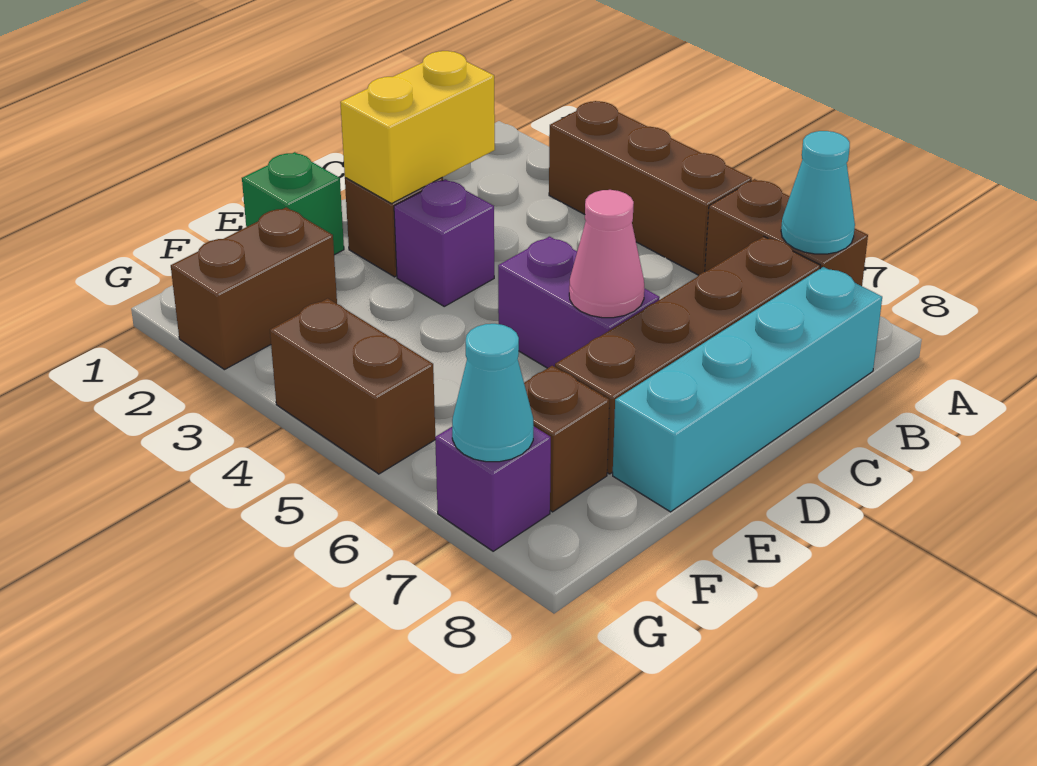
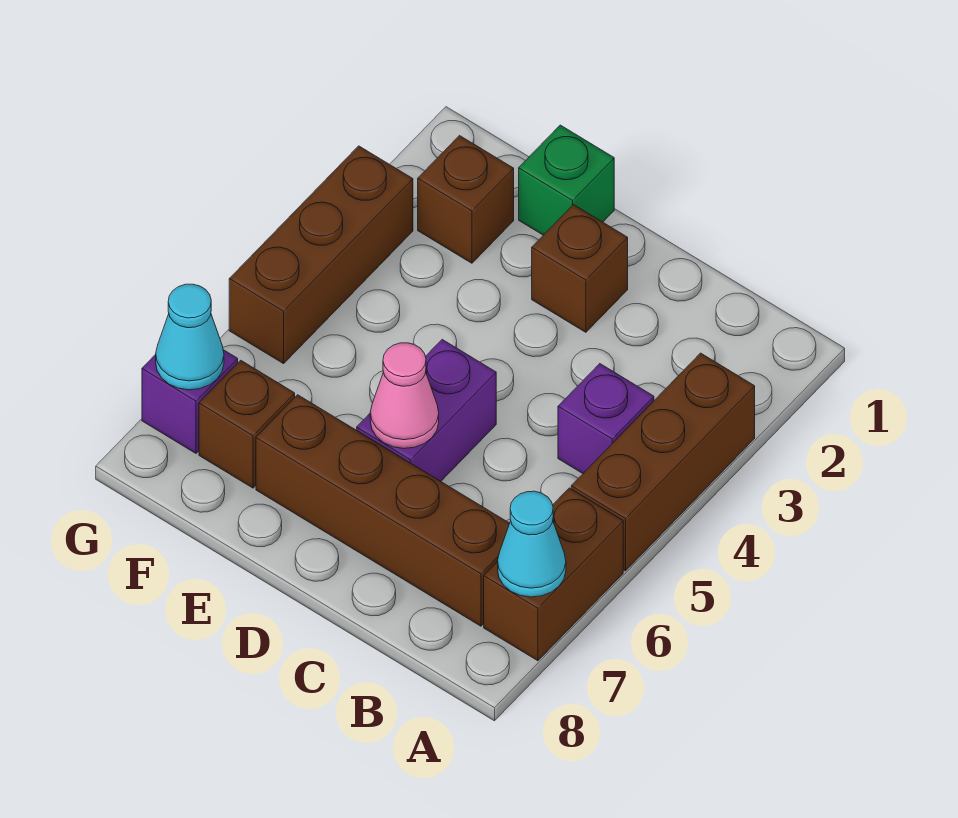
cyan 1x4 brick [613,267,882,512] -> none
yellow 1x2 brick [340,51,495,204] -> none
purple 1x1 brick [394,179,494,306] -> purple 1x1 brick moved to [558,364,654,473]
brown 1x2 brick [171,207,337,370] -> brown 1x1 brick [418,136,514,263]
brown 1x2 brick [270,298,435,474] -> brown 1x3 brick [229,146,413,364]

